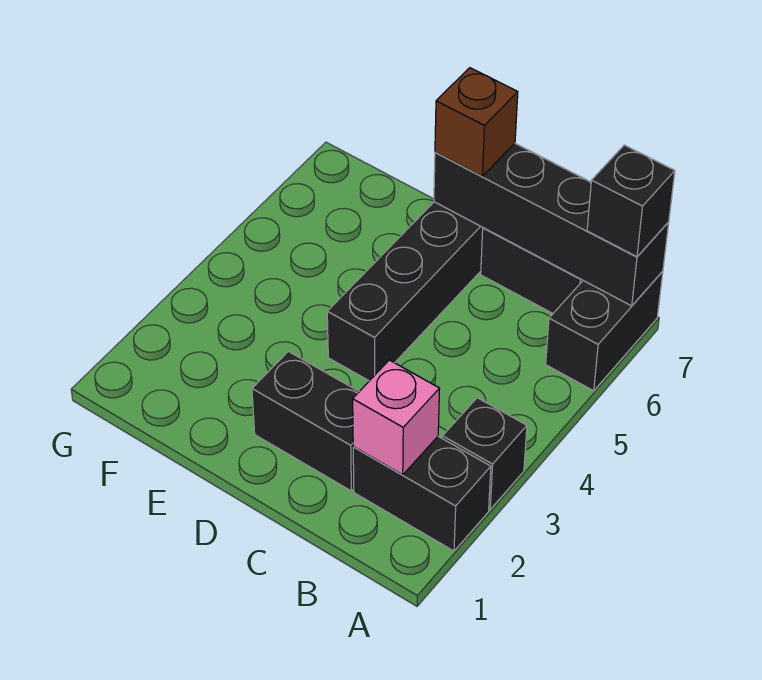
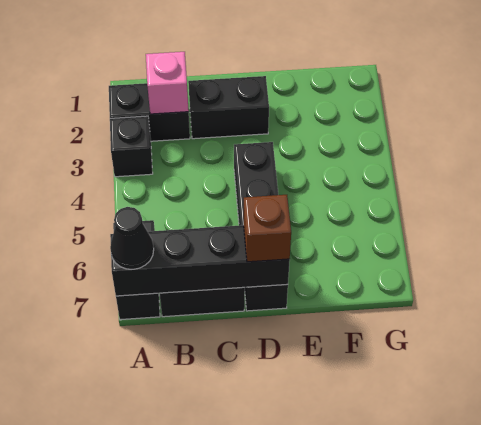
black 1x1 brick [587,145,675,257] -> black 1x1 cone [110,207,154,269]

